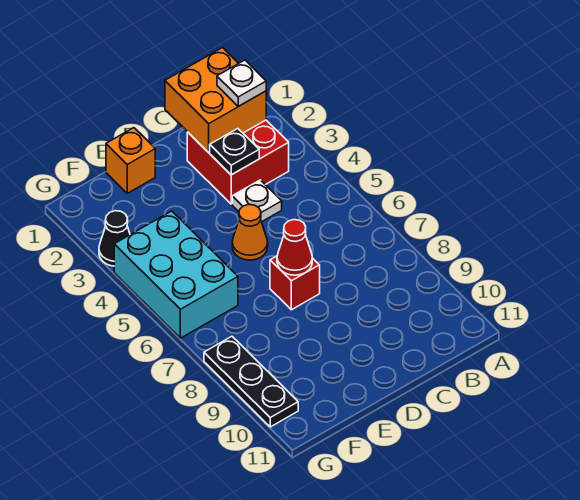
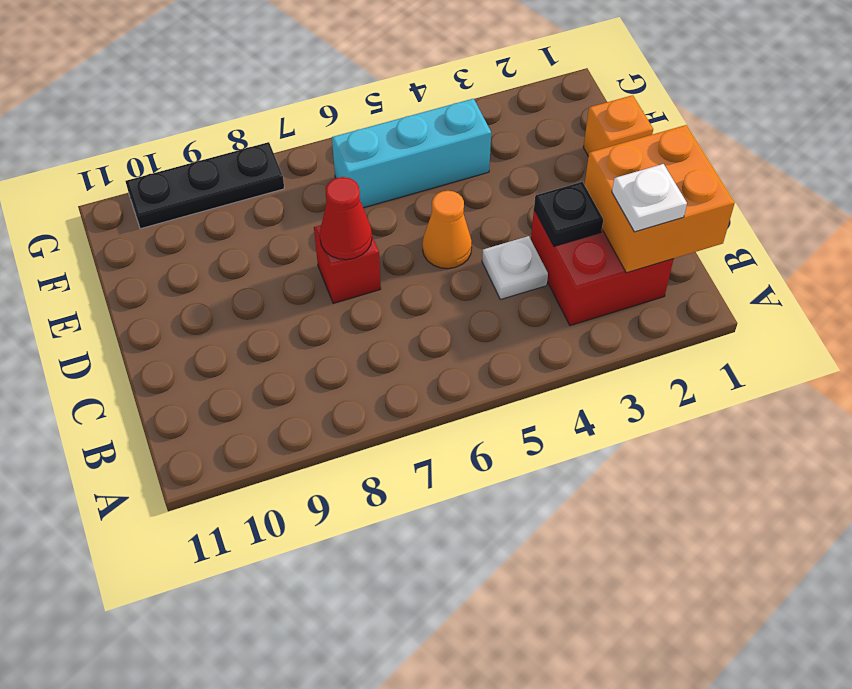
cyan 2x3 brick [114,211,238,338] -> cyan 1x3 brick [332,99,491,208]
black 1x1 cone [99,211,130,266] -> none

